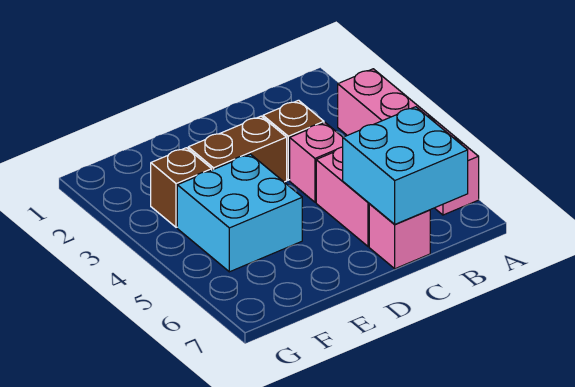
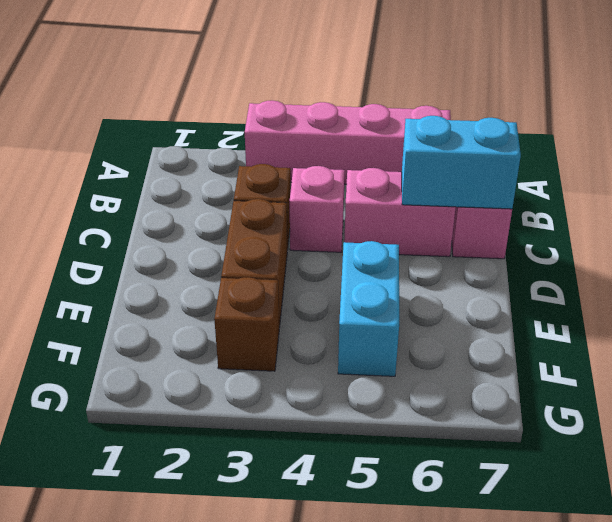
cyan 2x2 brick [343,107,468,224] -> cyan 1x2 brick [402,116,521,209]
cyan 2x2 brick [177,154,302,272] -> cyan 1x2 brick [338,241,399,376]

